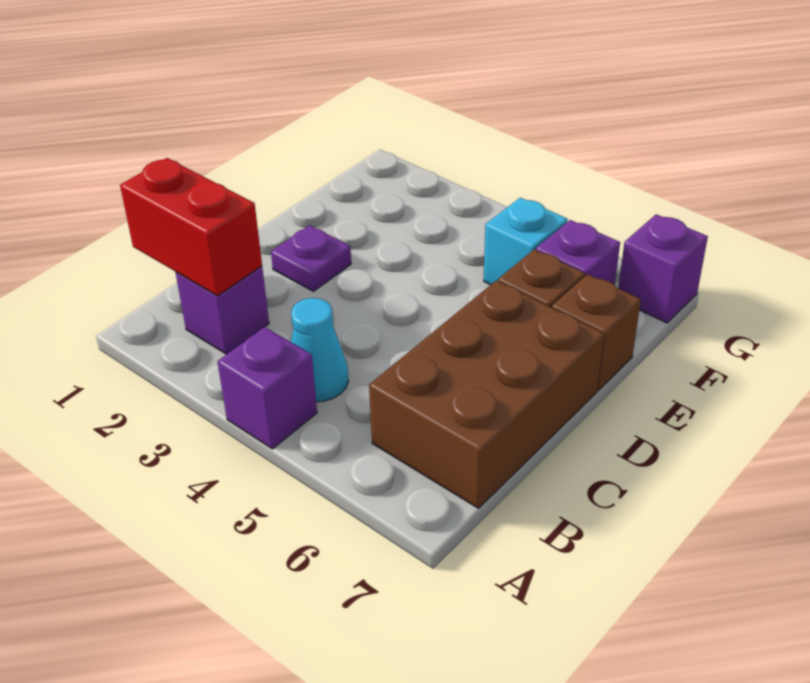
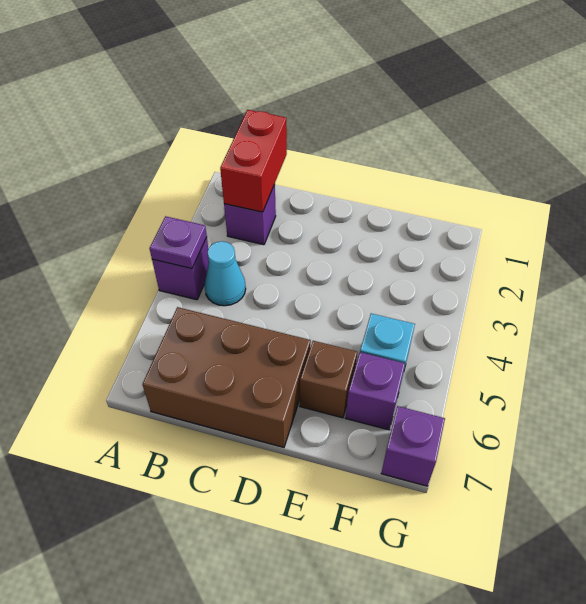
purple 1x1 plate [271,225,351,291] -> purple 1x1 plate moved to [150,216,207,269]
brown 1x1 brick [552,274,641,390] -> none

